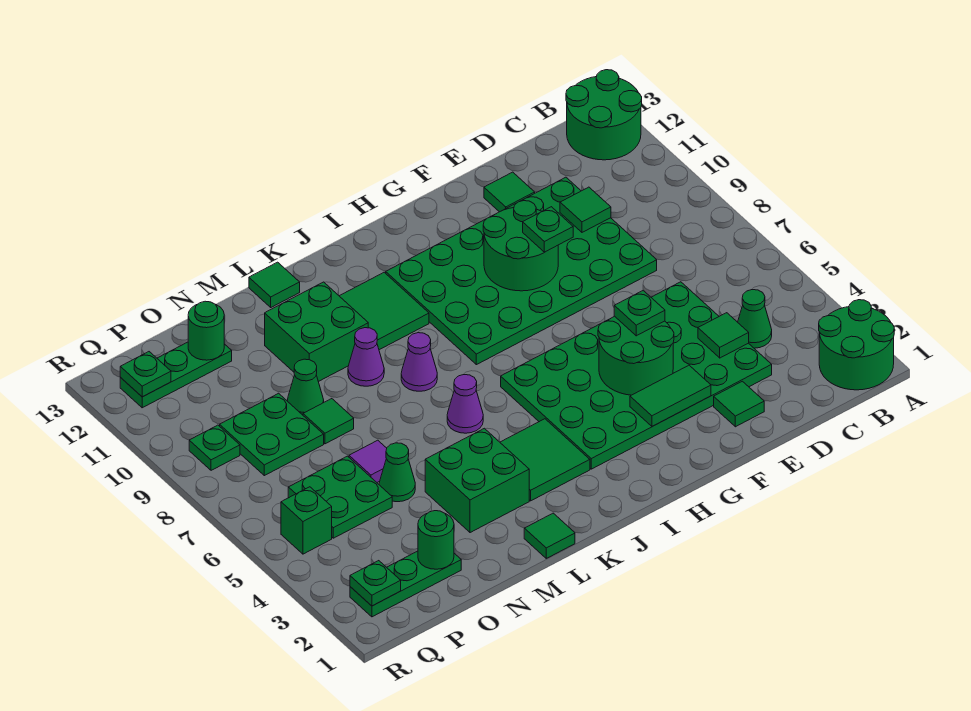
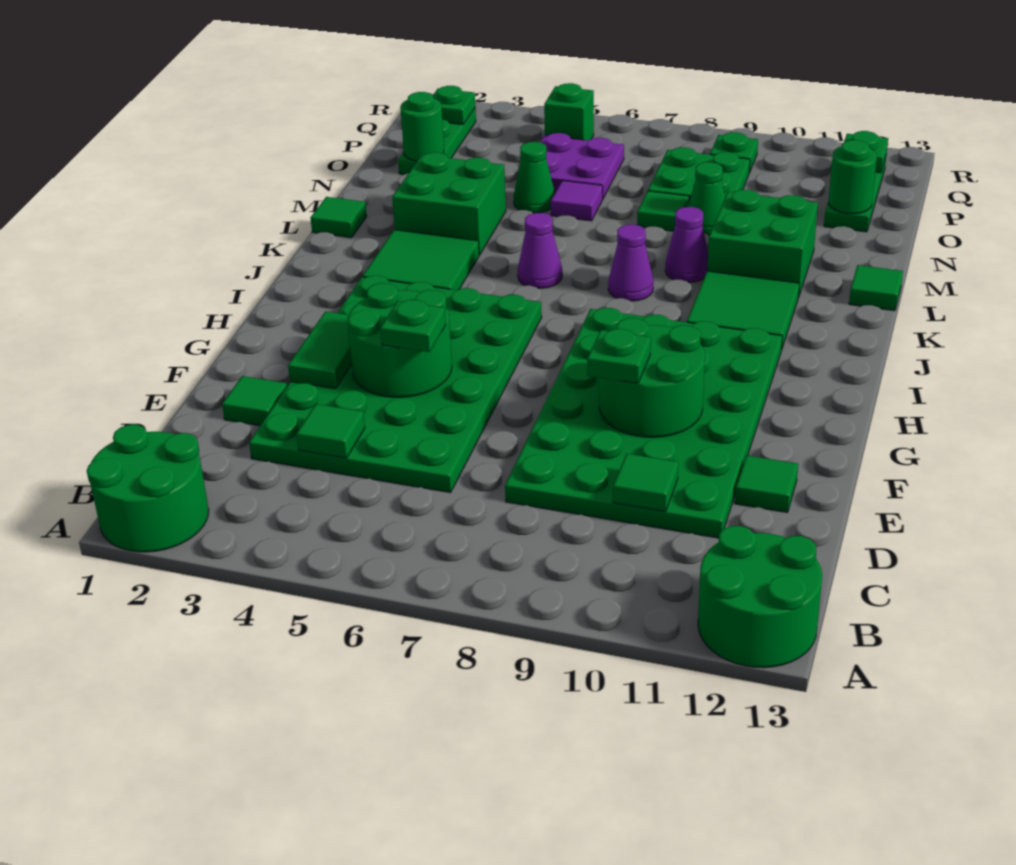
green 1x1 cone [738,290,772,348] -> none
green 2x2 plate [288,456,392,538] -> purple 2x2 plate [540,133,624,198]

